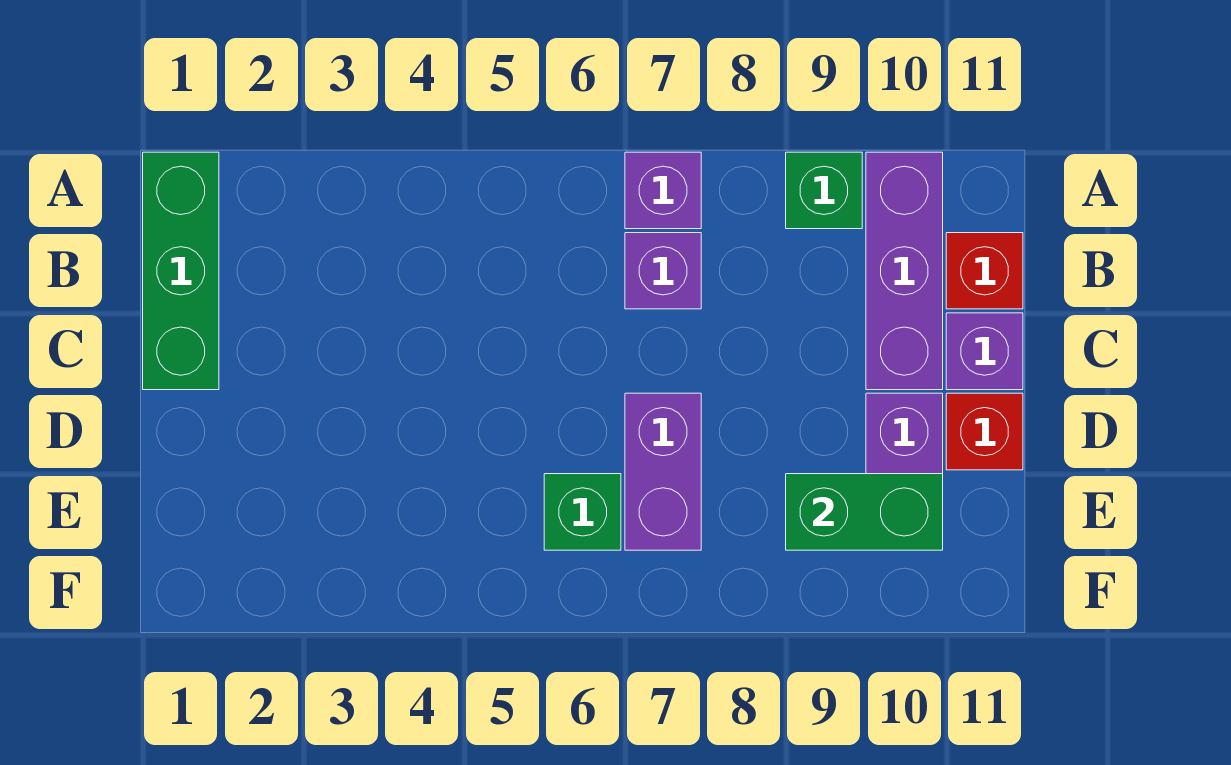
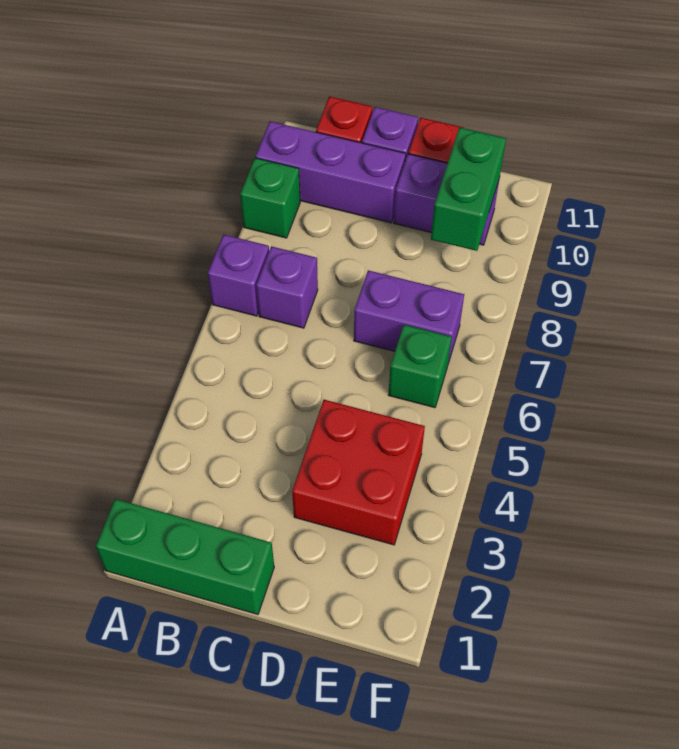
none -> red 2x2 brick [292,400,425,545]

